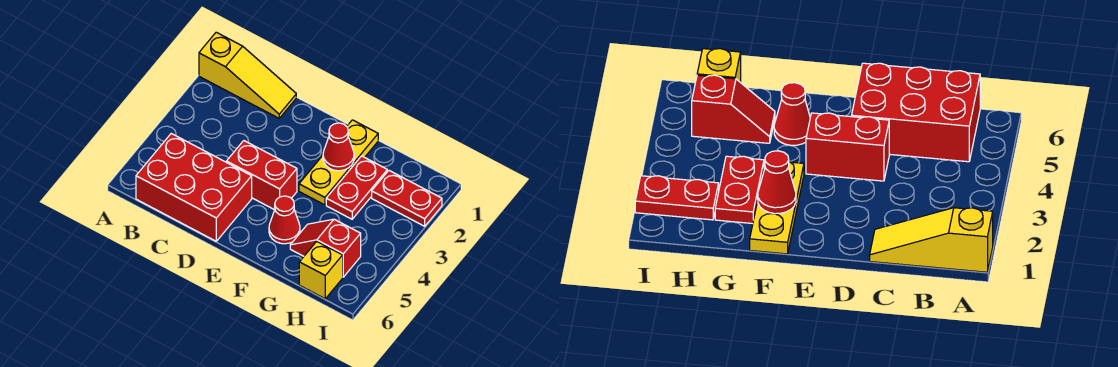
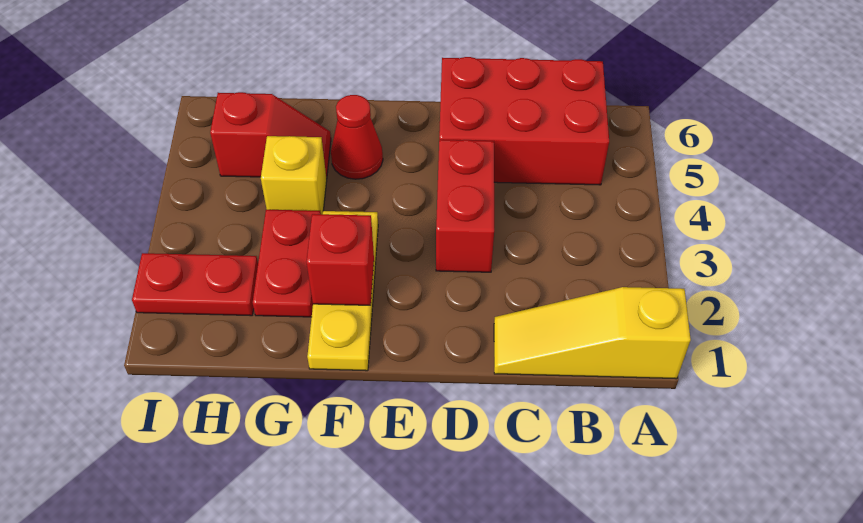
red 1x2 brick [227,141,297,210] -> red 1x2 brick turned to [436,140,494,272]
red 1x1 cone [323,123,354,171] -> red 1x1 brick [307,214,374,305]
yellow 1x1 brick [299,241,343,299] -> yellow 1x1 brick moved to [261,136,327,214]

